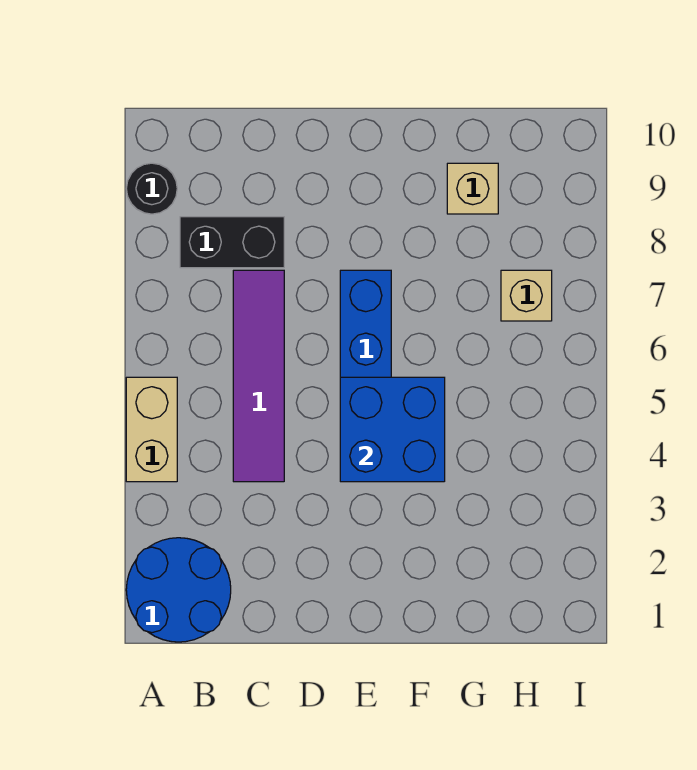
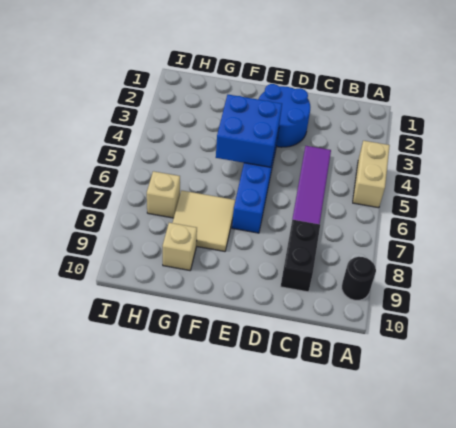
blue 2x2 round brick [126,538,231,642] -> blue 2x2 round brick moved to [258,84,310,147]
black 1x2 brick [180,217,284,268] -> black 1x2 brick turned to [280,220,320,292]
none -> tan 2x2 tile [173,190,235,251]

